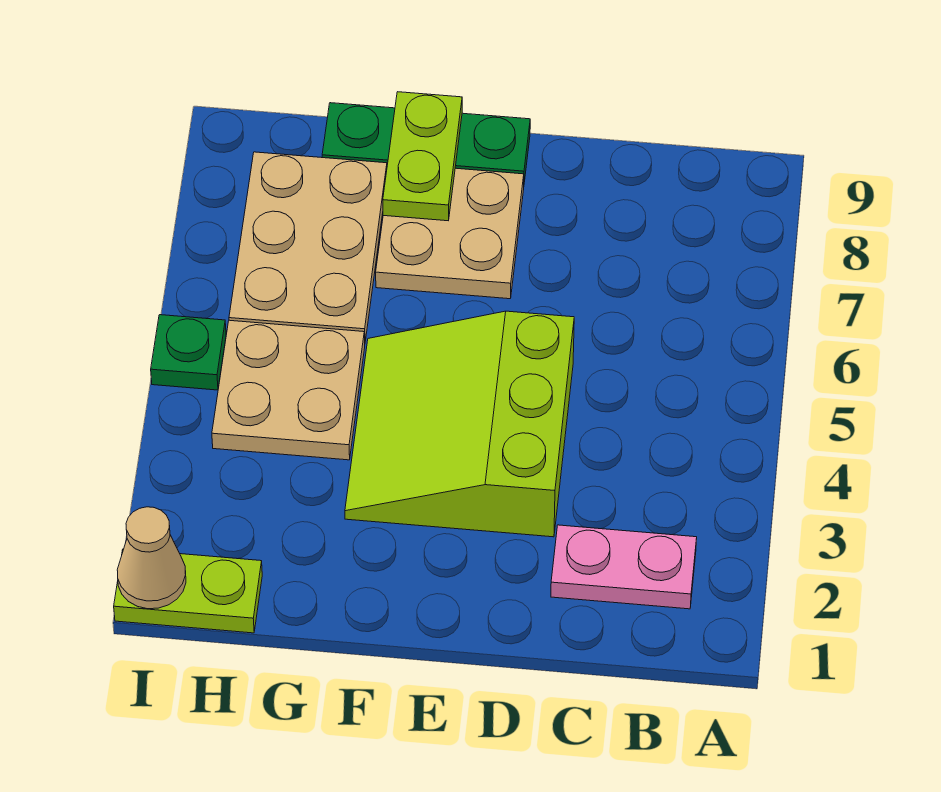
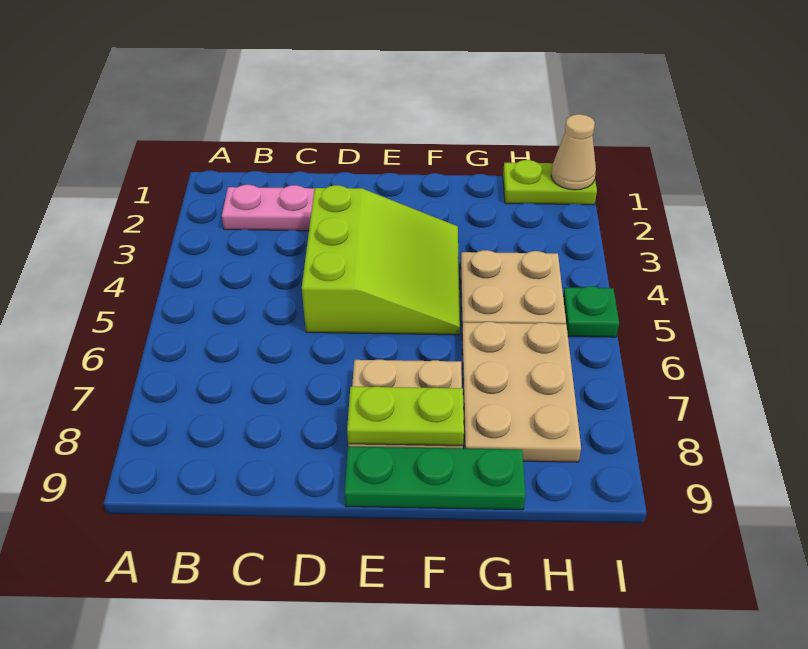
lime 1x2 plate [383,92,462,221] -> lime 1x2 plate turned to [347,387,464,446]

